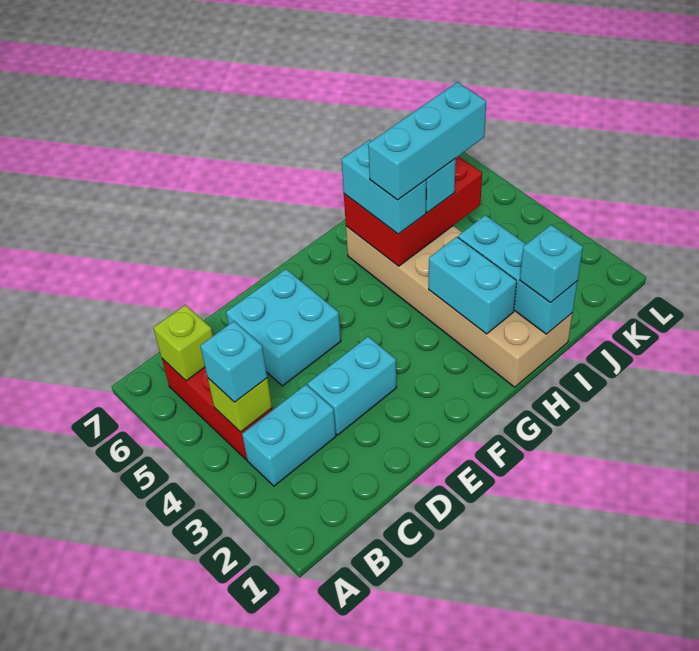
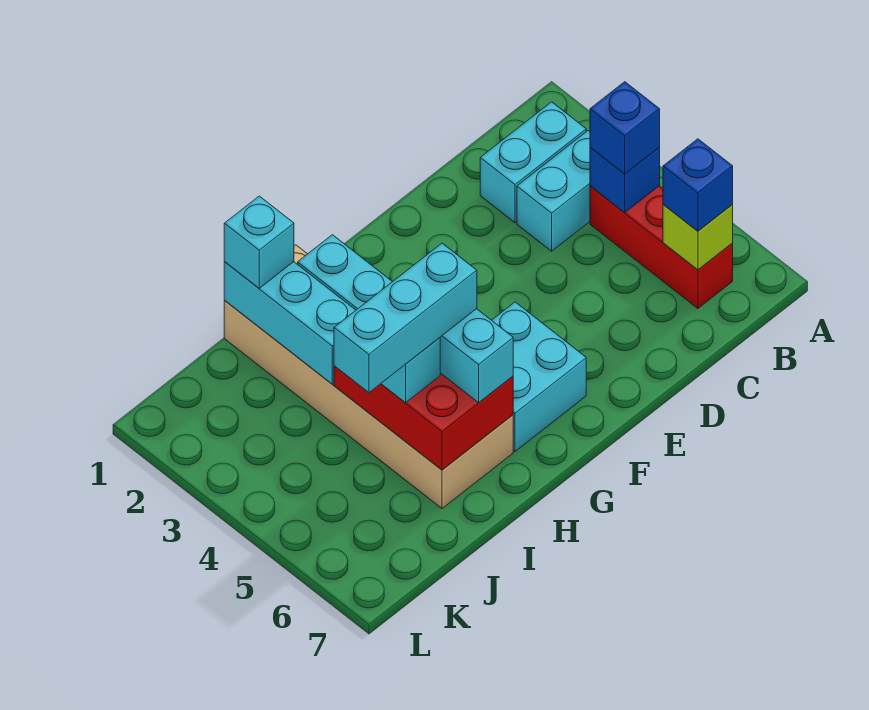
lime 1x1 brick [208,378,272,432] -> blue 1x1 brick [590,147,660,213]
cyan 1x1 brick [200,321,267,402] -> blue 1x1 brick [590,82,660,174]
none -> blue 1x1 brick [663,139,733,231]
cyan 1x2 brick [308,337,397,435] -> cyan 1x2 brick moved to [480,102,586,223]
cyan 2x2 brick [226,269,341,386] -> cyan 2x2 brick moved to [492,302,586,451]
red 2x3 brick [344,156,482,266] -> red 2x3 brick turned to [334,366,513,470]

